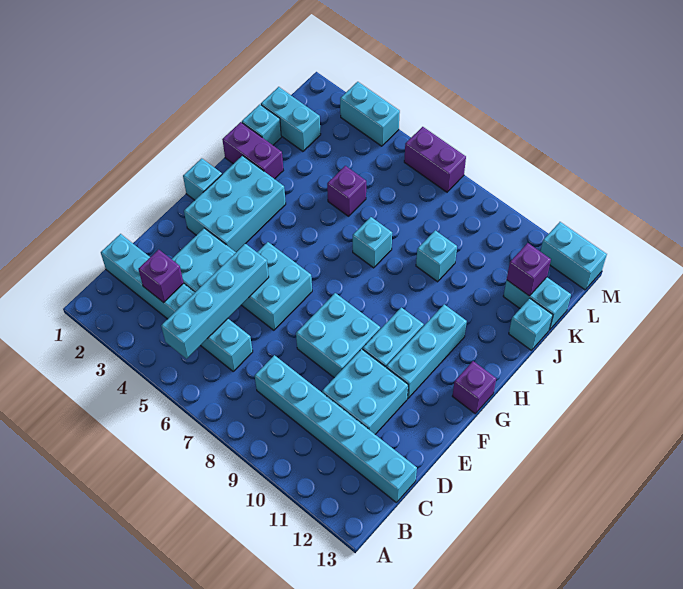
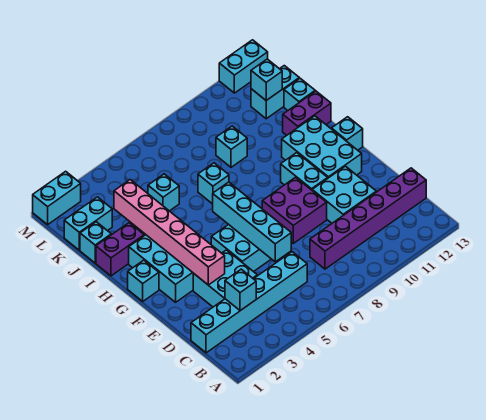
cyan 1x4 brick [161,244,269,359] -> cyan 1x4 brick moved to [213,182,291,262]
purple 1x1 brick [138,250,184,303] -> cyan 1x1 brick [225,269,256,311]
cyan 1x6 brick [255,355,417,502] -> purple 1x6 brick [310,168,426,269]
none -> pink 1x6 brick [114,180,225,285]
cyan 2x2 brick [296,293,380,378] -> purple 2x2 brick [262,177,327,243]
cyan 1x3 brick [386,304,467,398] -> cyan 2x3 brick [282,116,362,178]
purple 1x1 brick [452,361,496,414] -> cyan 1x1 brick [332,117,363,150]
purple 1x1 brick [327,166,366,216] -> cyan 1x1 brick [148,174,179,211]
purple 1x1 brick [507,243,551,296] -> cyan 1x1 brick [251,59,282,100]
cyan 1x2 brick [340,82,400,146] -> cyan 1x2 brick moved to [33,171,81,225]
purple 1x2 brick [404,127,466,192] -> purple 1x2 brick moved to [283,91,331,135]

